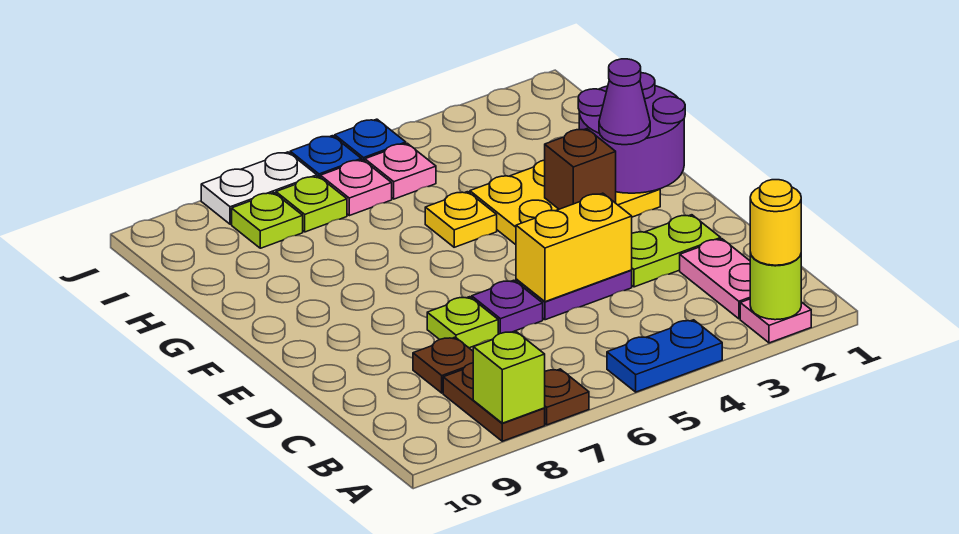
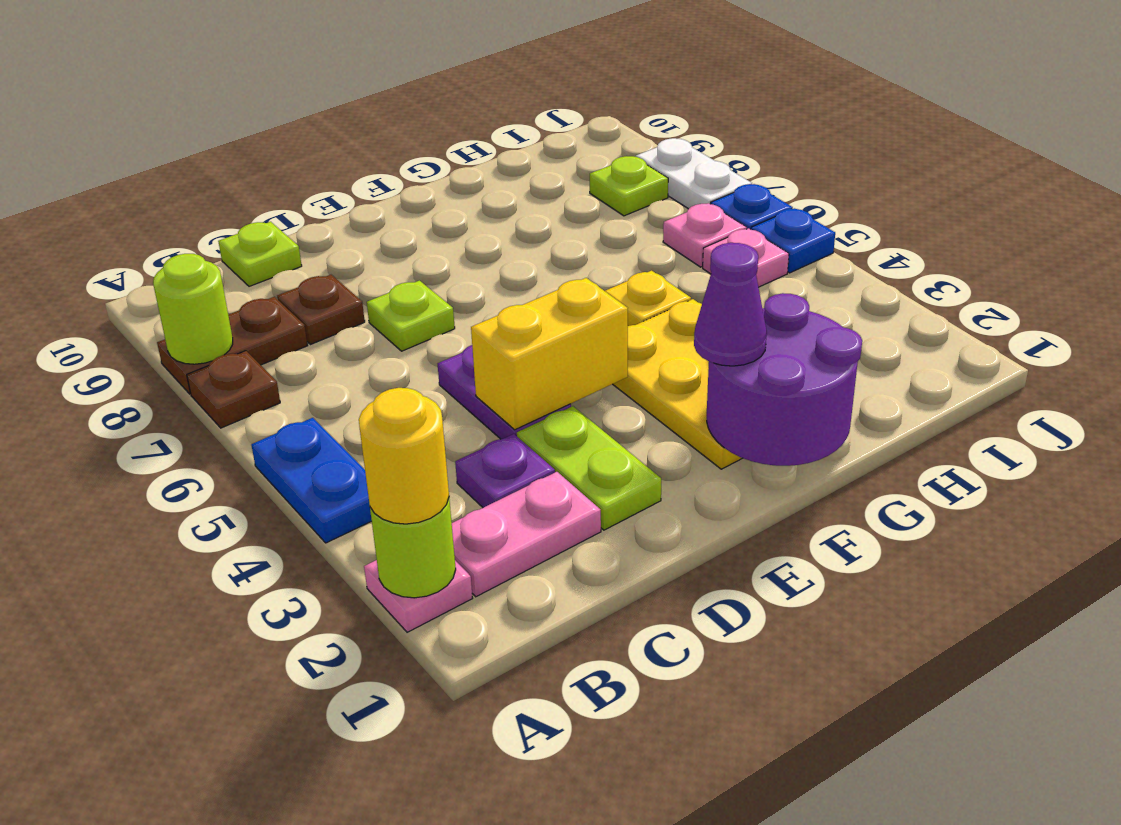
lime 1x1 brick [473,331,545,423] -> lime 1x1 round brick [153,254,233,364]
yellow 1x2 brick [516,193,632,302] -> yellow 1x2 brick turned to [471,278,628,430]
purple 1x1 plate [472,280,543,334] -> purple 1x1 plate moved to [455,434,555,508]
brown 1x1 brick [545,129,616,209] -> none
lime 1x1 plate [276,176,347,232] -> lime 1x1 plate moved to [218,222,302,286]

